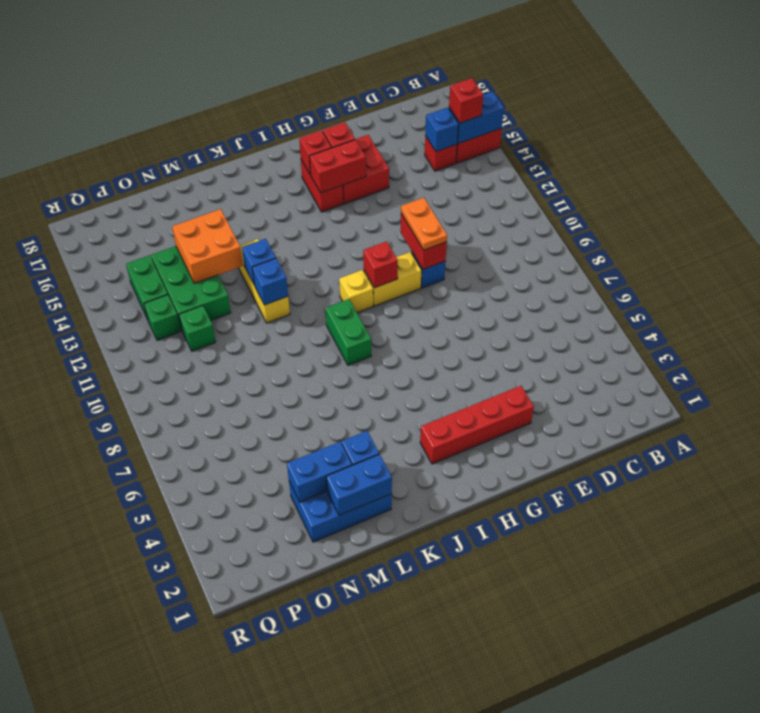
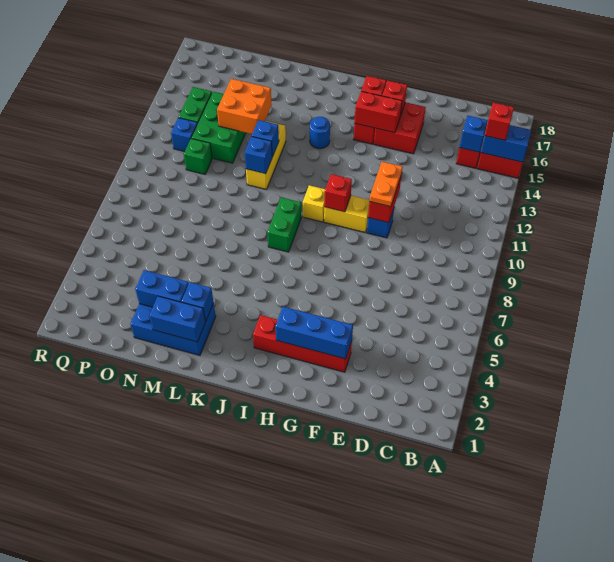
none -> blue 1x3 brick [275,307,353,359]
none -> blue 1x1 round brick [310,117,330,149]
green 1x1 brick [144,295,181,340] -> blue 1x1 brick [171,118,197,152]

